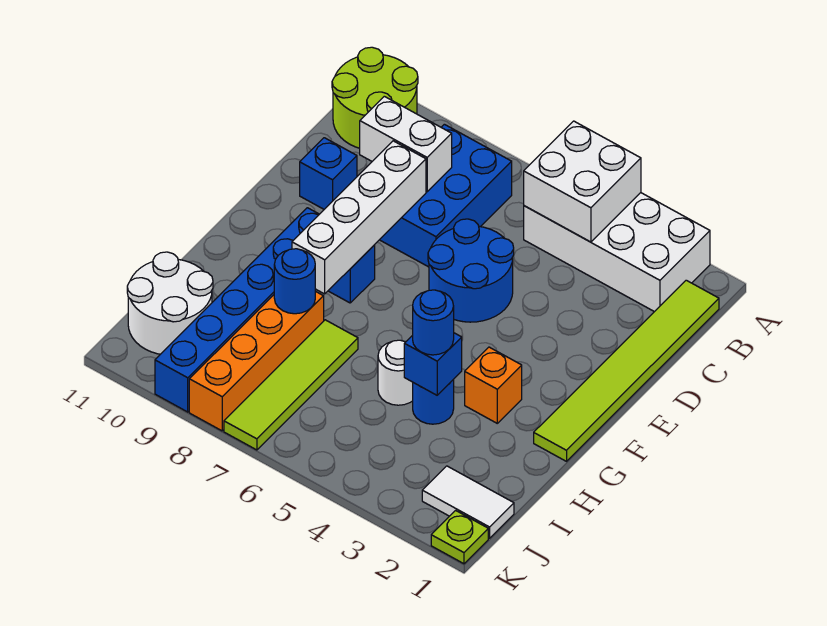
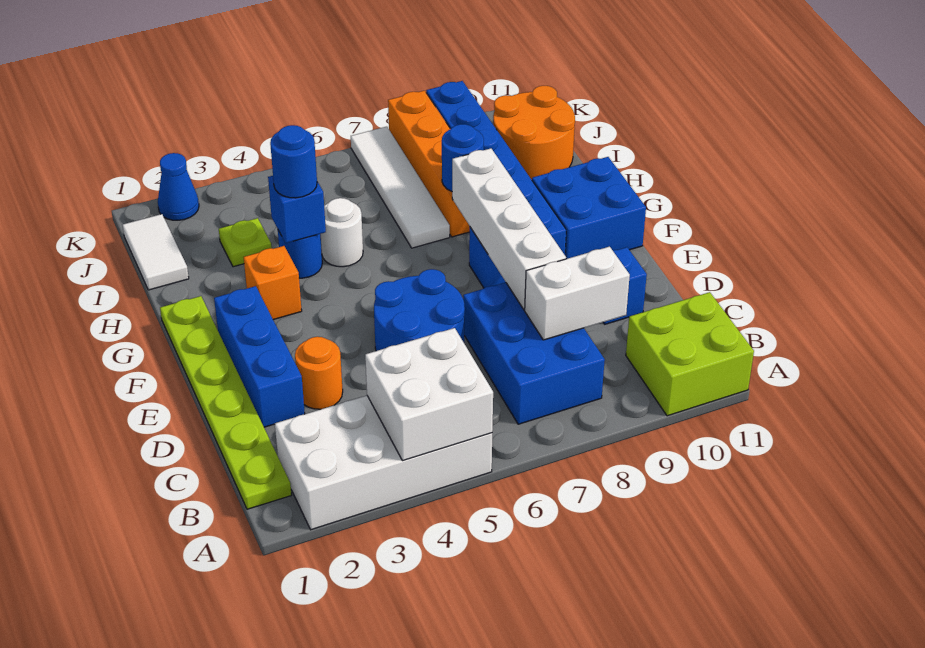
lime 2x2 round brick [332,47,418,148] -> lime 2x2 brick [626,292,754,416]
lime 1x6 tile [534,280,719,461] -> lime 1x6 plate [160,296,292,509]
none -> blue 1x3 brick [214,286,305,427]
none -> orange 1x1 round brick [295,337,343,409]
none -> blue 2x2 brick [532,157,646,259]
lime 1x4 tile [224,320,358,450] -> white 1x4 tile [351,127,450,248]
white 2x2 round brick [127,252,213,354] -> orange 2x2 round brick [493,86,575,180]
white 1x2 tile [422,466,514,538] -> white 1x2 tile turned to [123,214,189,290]
lime 1x1 plate [431,510,488,564] -> lime 1x1 plate moved to [219,218,272,267]
none -> blue 1x1 cone [158,153,199,220]

